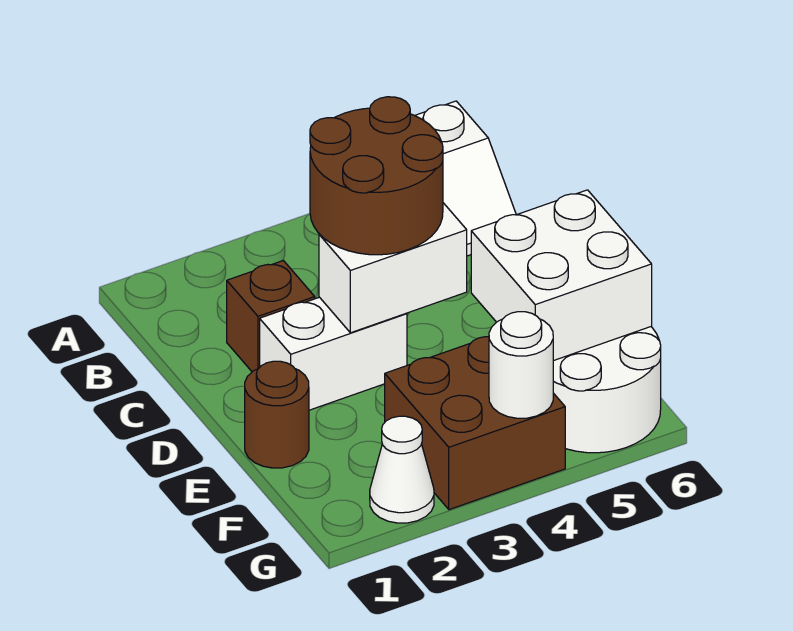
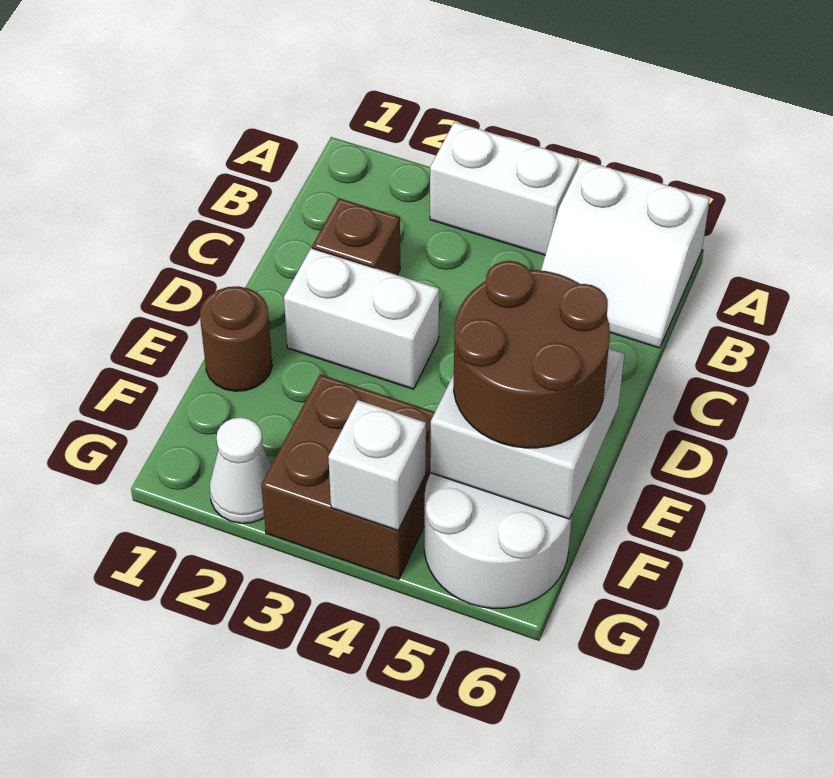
brown 2x2 round brick [310,97,443,255] -> brown 2x2 round brick moved to [454,261,610,448]
white 1x2 brick [319,203,467,333] -> white 1x2 brick moved to [430,122,579,255]
white 1x1 round brick [489,312,553,418] -> white 1x1 brick [328,400,426,530]

